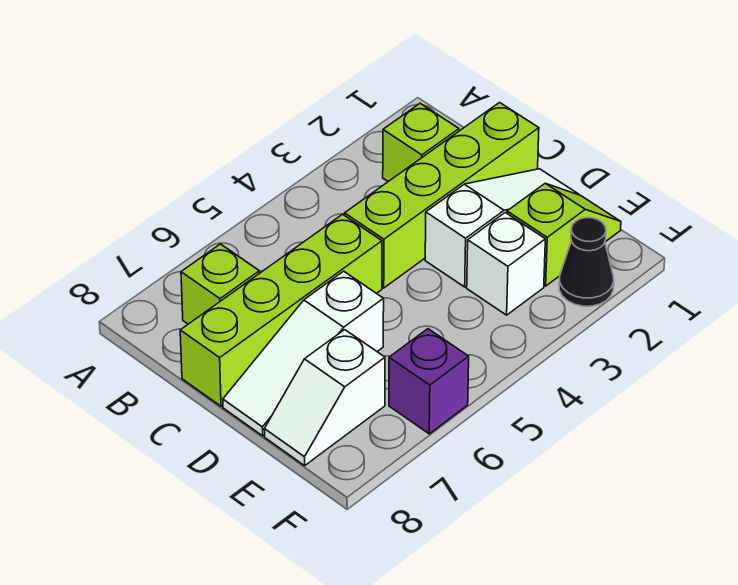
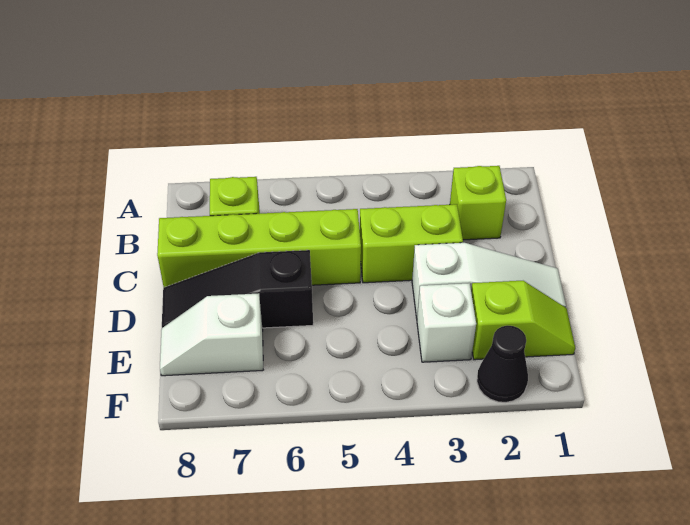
lime 1x4 brick [345,103,539,288] -> lime 1x2 brick [360,204,463,283]
white 1x3 slope [223,271,384,436] -> black 1x3 slope [162,250,313,328]
purple 1x1 brick [389,329,469,434] -> none

